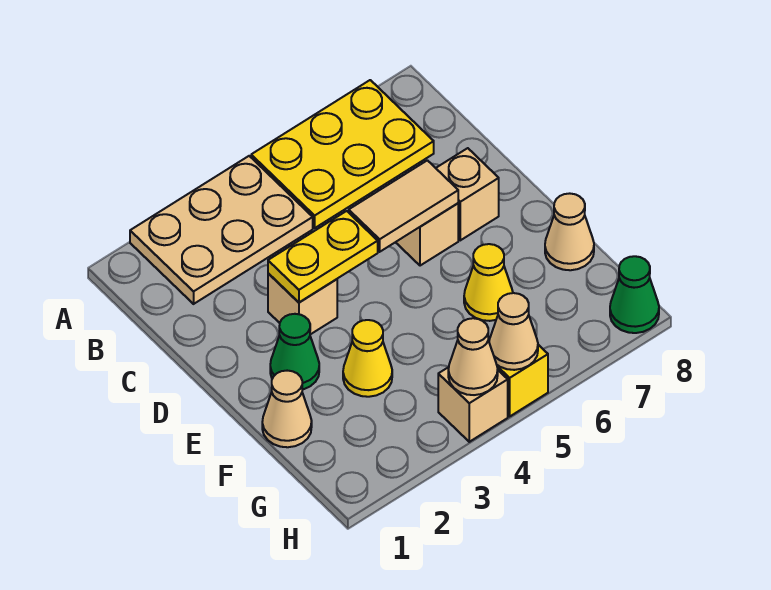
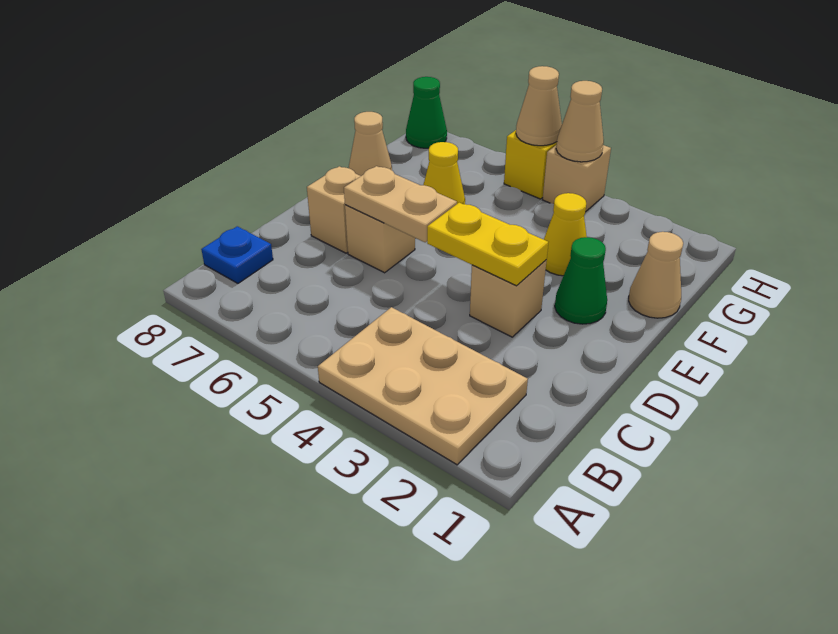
yellow 2x3 plate [251,80,434,228] -> none
none -> blue 1x1 plate [201,226,273,283]
tan 1x2 tile [349,160,458,252] -> tan 1x2 plate [344,166,457,242]

